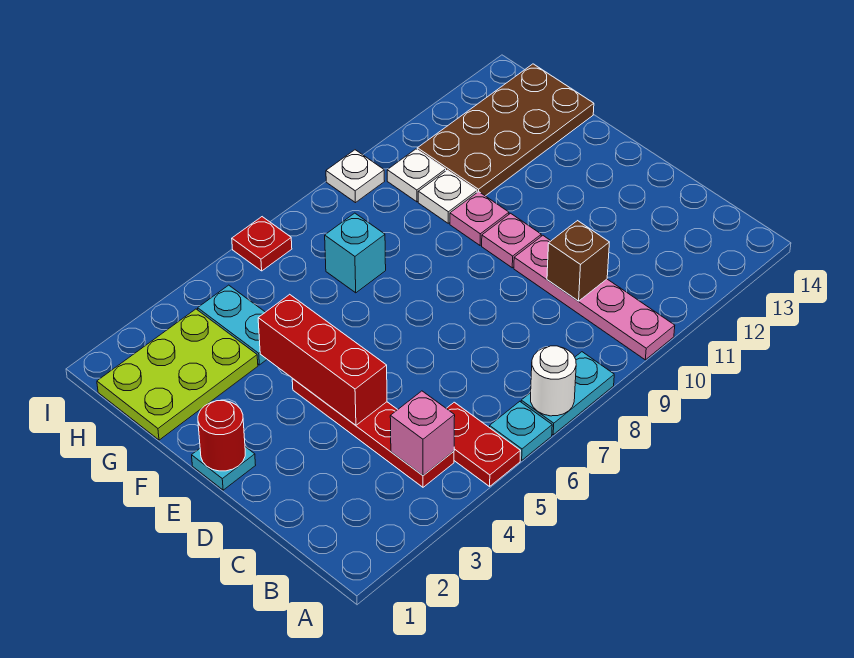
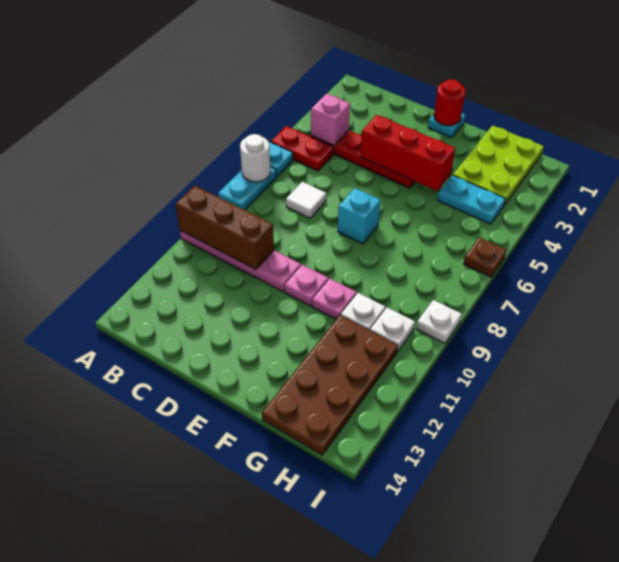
none -> white 1x1 tile [286,182,326,218]
brown 1x1 brick [547,221,609,301] -> brown 1x3 brick [176,186,274,270]
cyan 1x1 brick [325,213,386,293] -> cyan 1x1 brick moved to [338,188,381,244]
red 1x1 plate [232,217,292,271] -> brown 1x1 plate [464,237,507,277]

